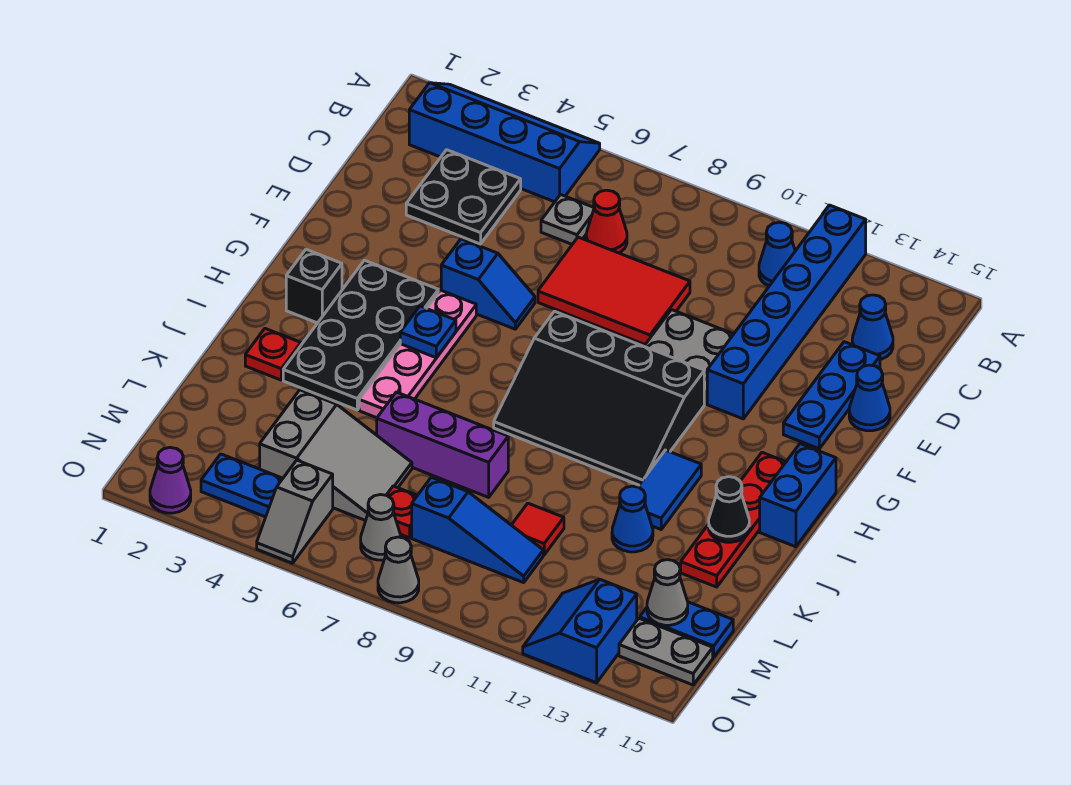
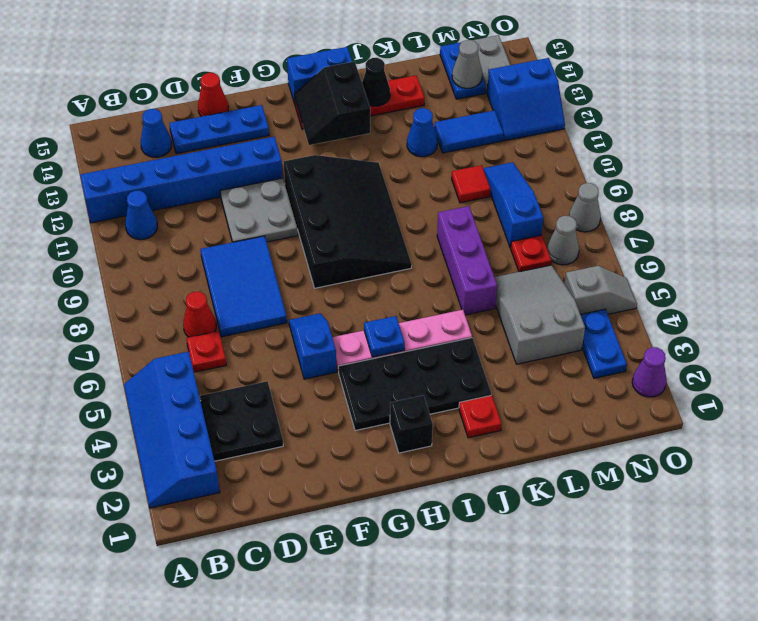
grey 1x1 plate [541,195,594,244] -> red 1x1 plate [186,331,226,372]
red 2x3 tile [538,237,690,344] -> blue 2x3 tile [200,236,287,337]
blue 1x1 cone [849,365,890,431] -> red 1x1 cone [198,73,228,117]
none -> black 2x2 slope [295,61,370,145]
blue 1x2 tile [638,450,701,529] -> blue 1x2 tile moved to [434,110,504,153]

